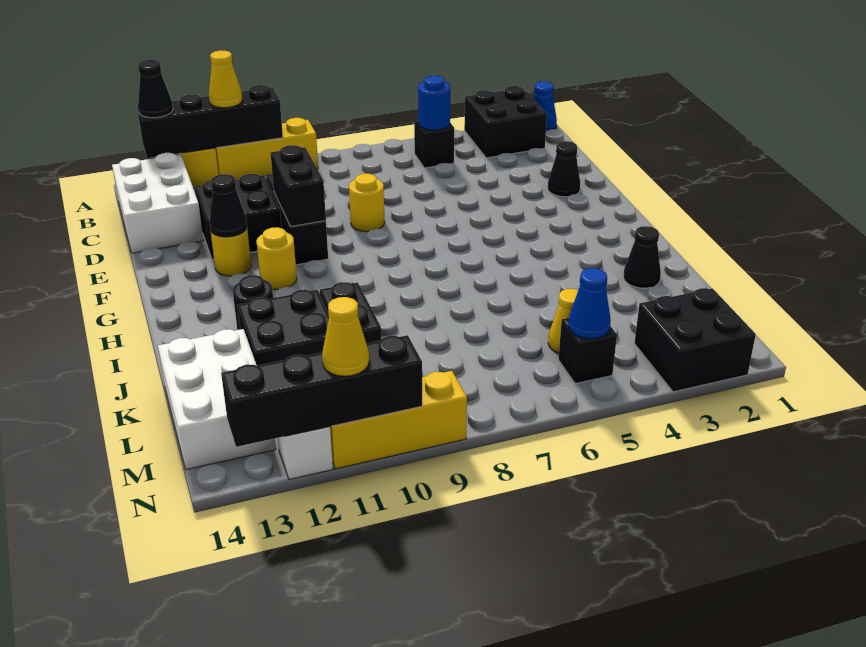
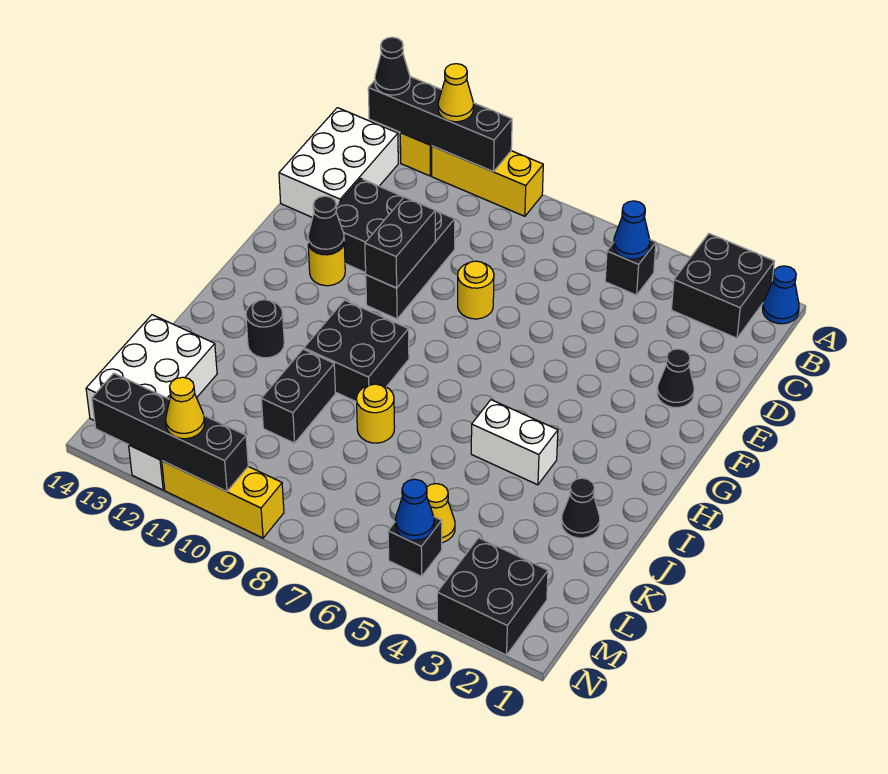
blue 1x1 round brick [418,76,450,130] -> blue 1x1 cone [614,201,650,259]
yellow 1x1 round brick [256,227,297,290] -> yellow 1x1 round brick moved to [356,384,395,443]
none -> white 1x2 brick [471,400,558,485]
black 2x2 brick [237,290,329,365] -> black 2x2 brick moved to [304,300,409,402]

